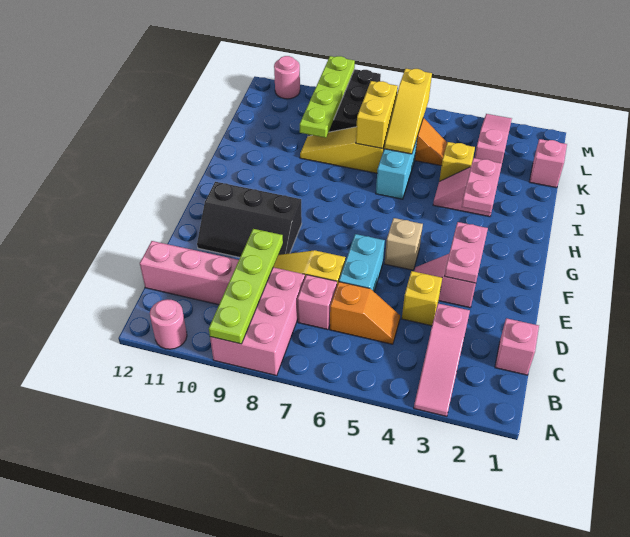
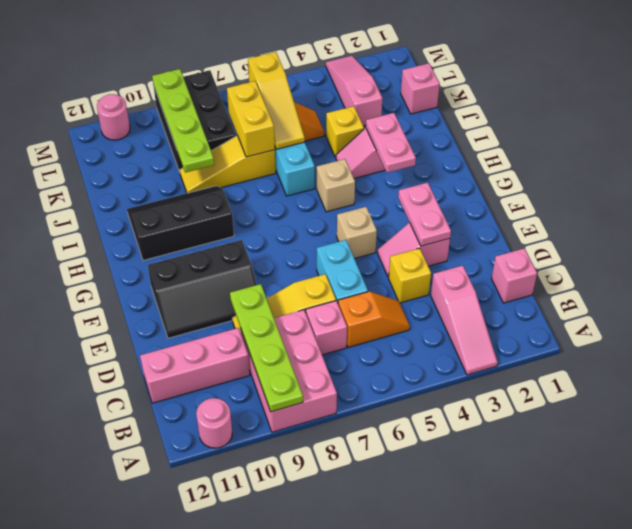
none -> tan 1x1 brick [316,159,355,212]
none -> black 2x3 slope [127,186,234,260]

